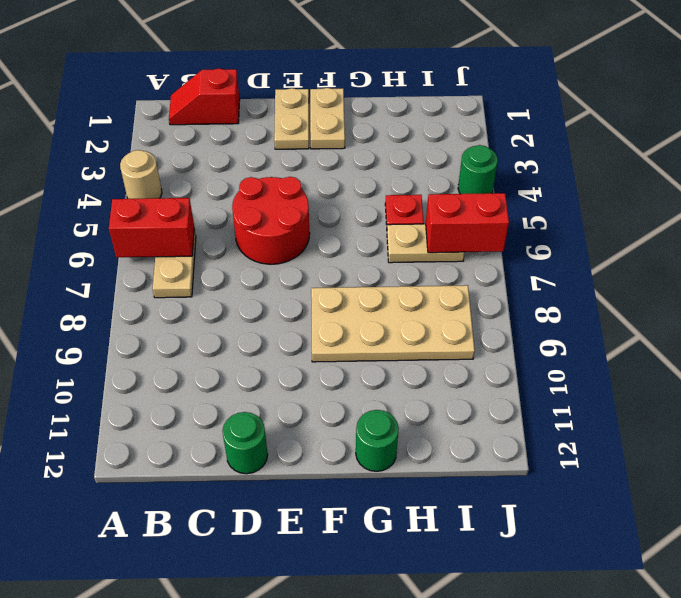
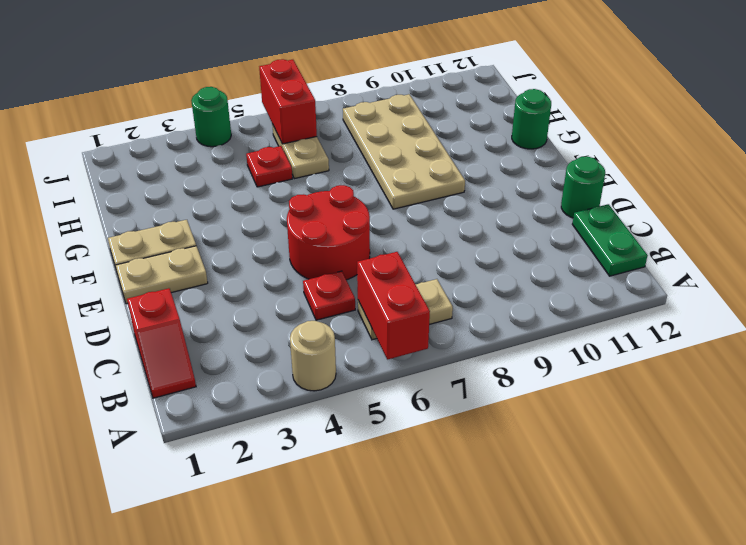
none -> green 1x2 plate [572,204,648,276]
none -> red 1x1 plate [303,271,355,320]

